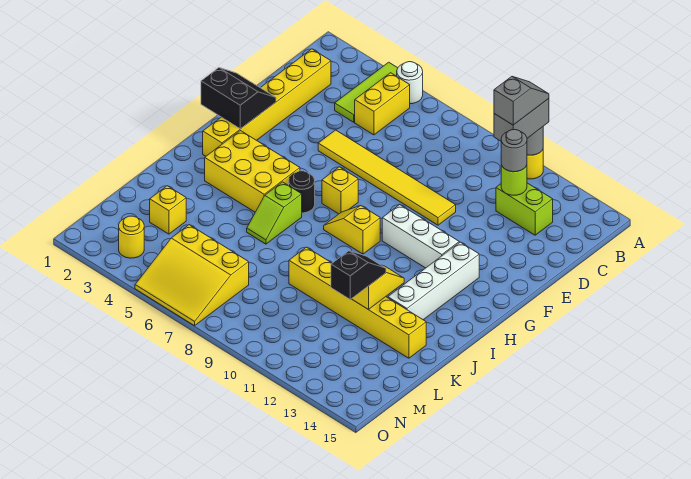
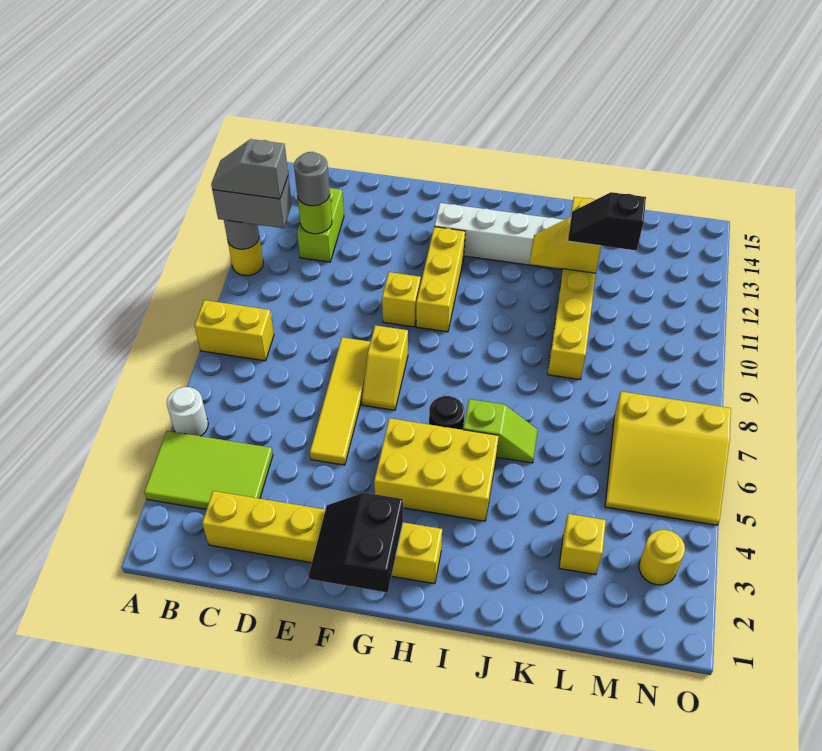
lime 1x3 tile [335,62,398,122] -> lime 2x3 tile [144,431,273,509]
yellow 1x2 brick [355,73,410,135] -> yellow 1x2 brick moved to [194,300,274,361]
yellow 1x6 tile [318,130,456,225] -> yellow 1x4 tile [310,337,370,465]
yellow 1x1 brick [322,167,358,214] -> yellow 1x1 brick moved to [382,272,421,327]
white 1x3 brick [382,205,459,268] -> yellow 1x3 brick [416,227,465,332]
yellow 2x3 brick [205,131,300,212] -> yellow 2x3 brick turned to [374,418,499,521]
yellow 1x2 slope [324,206,380,254] -> yellow 1x2 slope moved to [362,325,408,410]
yellow 3x3 slope [135,225,249,326] -> yellow 3x3 slope turned to [605,392,731,525]

